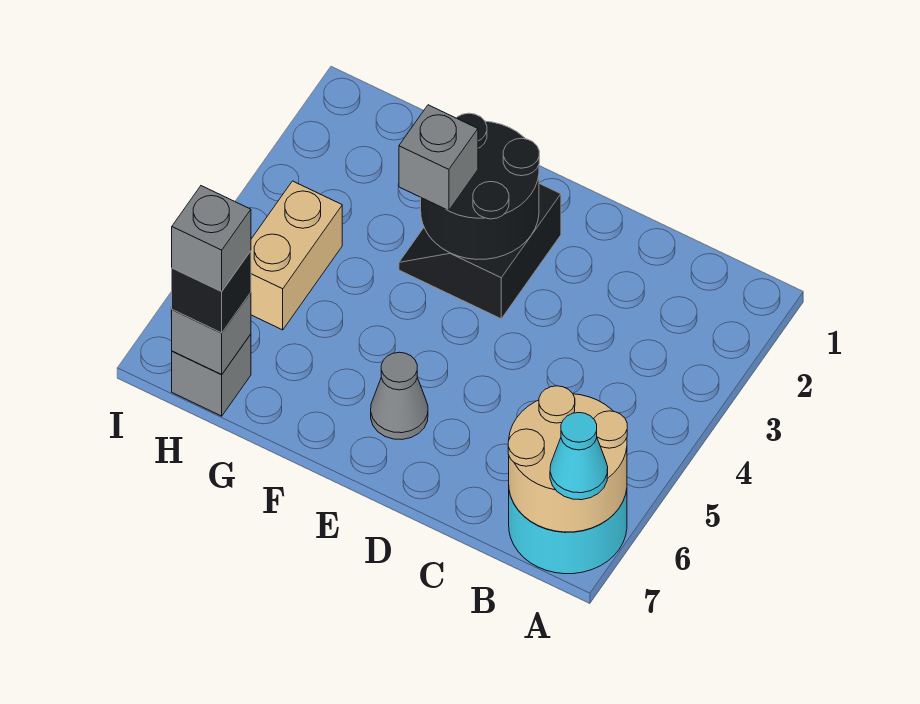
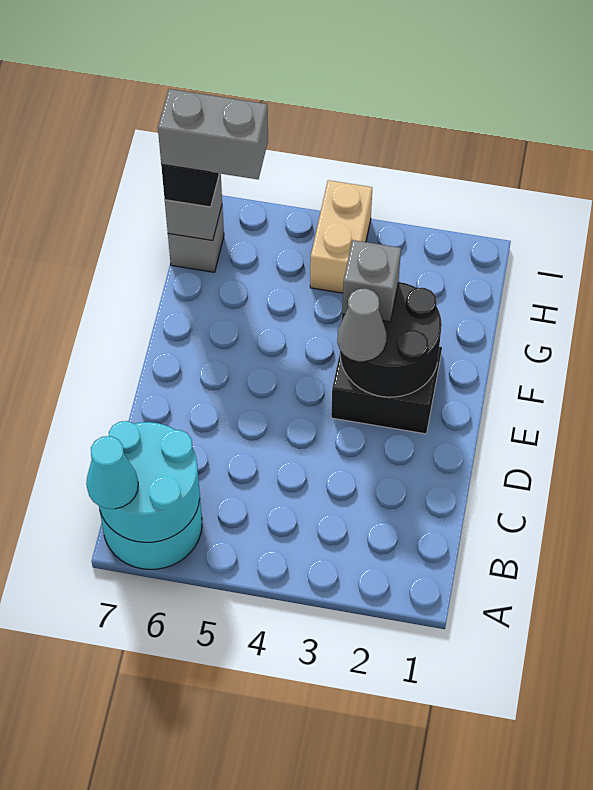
tan 2x2 round brick [508,386,627,532] -> cyan 2x2 round brick [99,421,200,542]
grey 1x1 cone [371,352,428,439] -> grey 1x1 cone moved to [337,288,386,361]
tan 1x2 brick [251,181,342,330] -> tan 1x2 brick turned to [310,180,372,293]
grey 1x1 brick [172,186,251,291] -> grey 1x2 brick [158,89,268,179]

